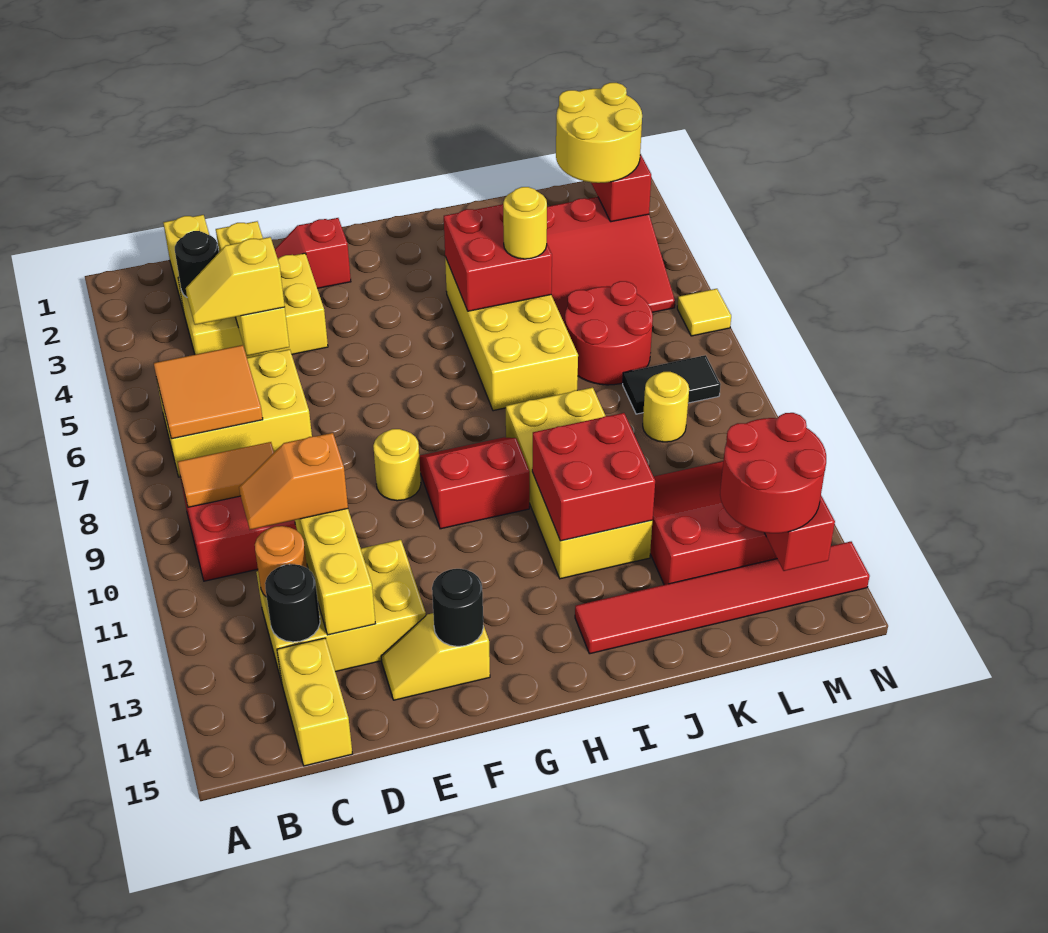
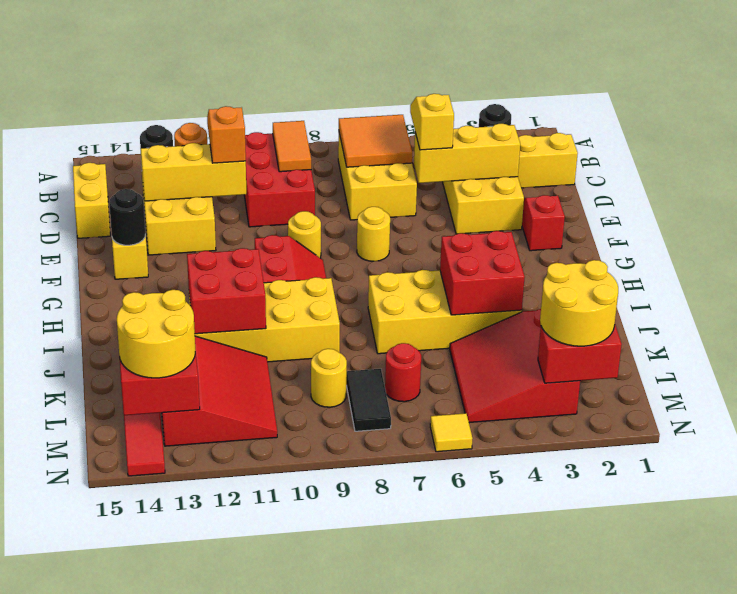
yellow 1x2 brick [277,638,352,766] -> yellow 1x2 brick turned to [73,163,110,238]
yellow 1x1 round brick [503,187,547,259] -> yellow 1x1 round brick moved to [357,207,390,261]
red 2x2 round brick [565,281,653,385] -> red 1x1 round brick [385,343,421,402]
red 2x2 round brick [720,413,826,533] -> yellow 2x2 round brick [117,290,195,378]

